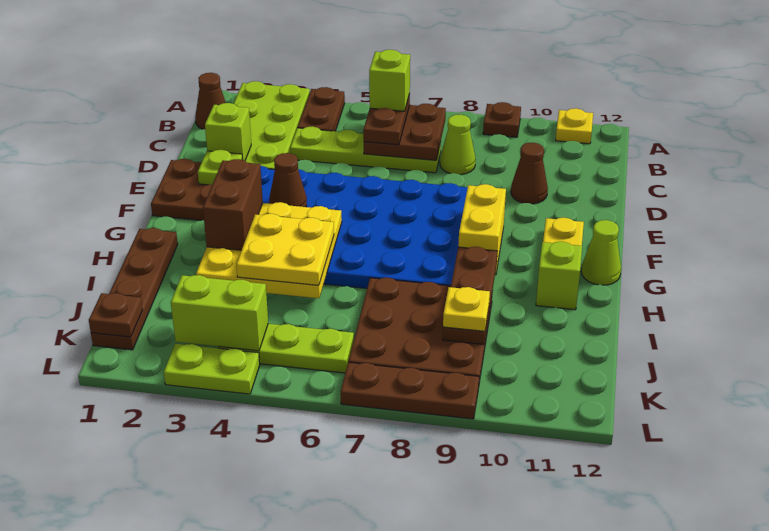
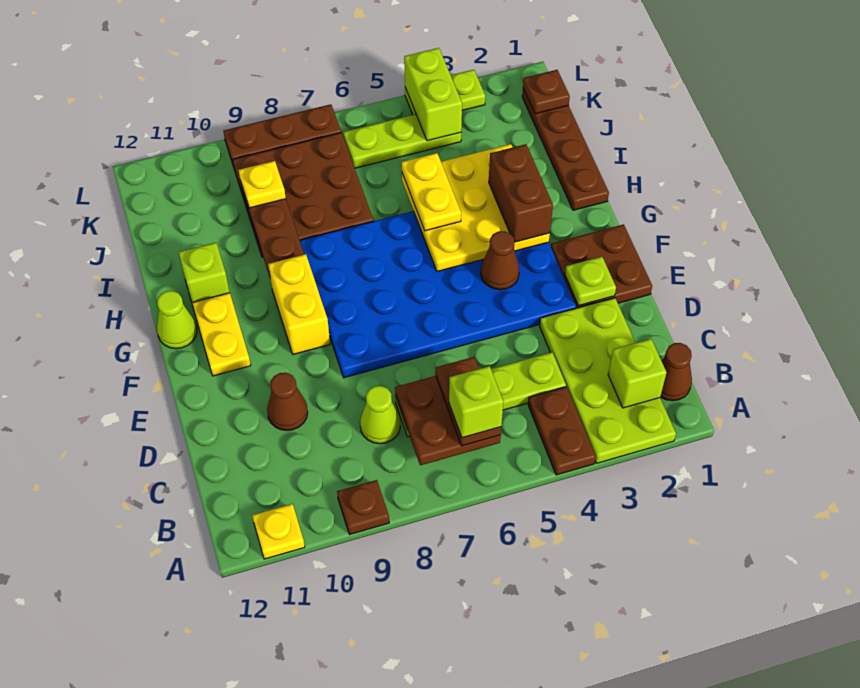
lime 1x1 brick [205,103,251,161] -> lime 1x1 brick moved to [608,339,667,408]
yellow 2x2 plate [236,214,334,285] -> yellow 1x2 plate [402,153,461,231]
lime 1x2 brick [171,275,268,351] -> lime 1x2 brick turned to [404,48,462,141]

